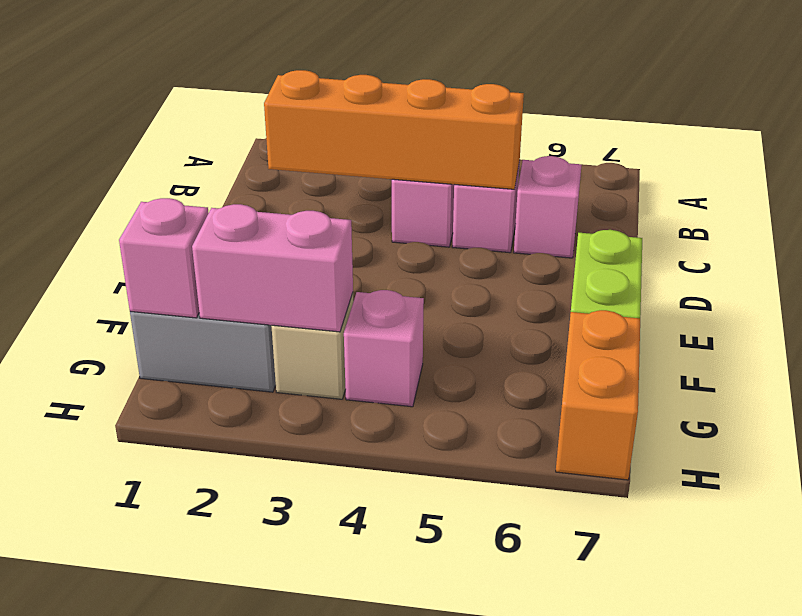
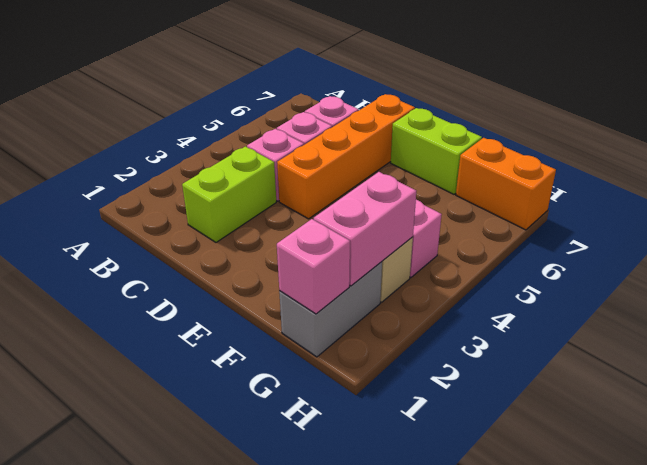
none -> lime 1x2 brick [182,146,276,242]
orange 1x4 brick [264,70,524,189] -> orange 1x4 brick moved to [277,94,415,219]

